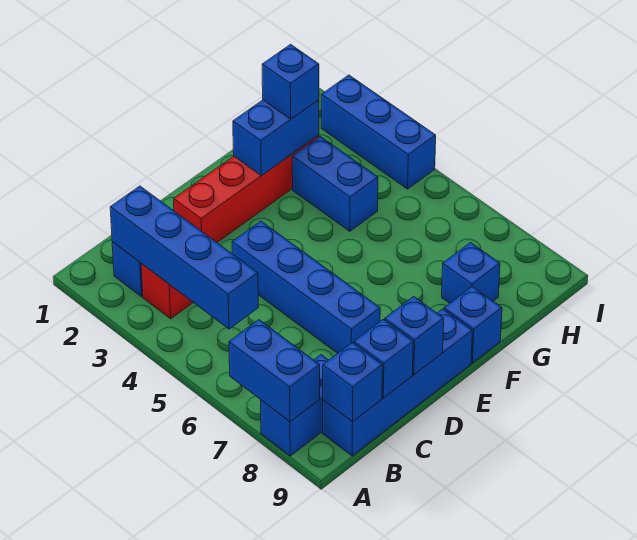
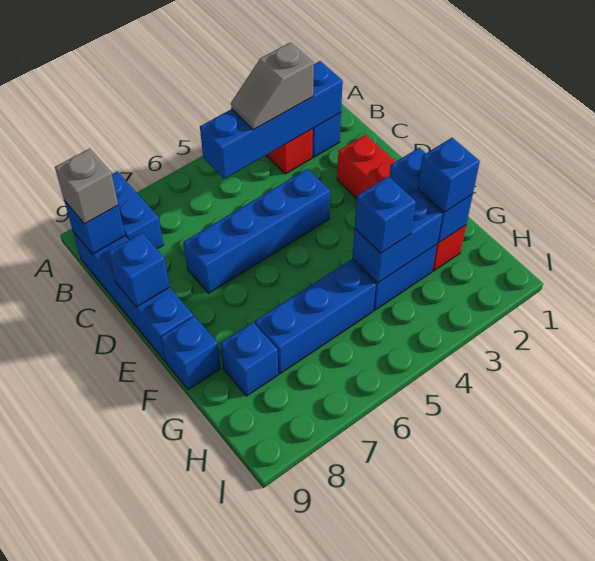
blue 1x2 brick [229,320,320,422] -> blue 1x2 brick moved to [352,190,442,283]
none -> grey 1x2 slope [231,42,314,130]
none -> grey 1x1 brick [55,149,118,224]
blue 1x1 brick [354,320,413,398] -> blue 1x1 brick moved to [355,177,416,253]
blue 1x3 brick [321,75,436,189] -> blue 1x3 brick moved to [255,260,376,374]

